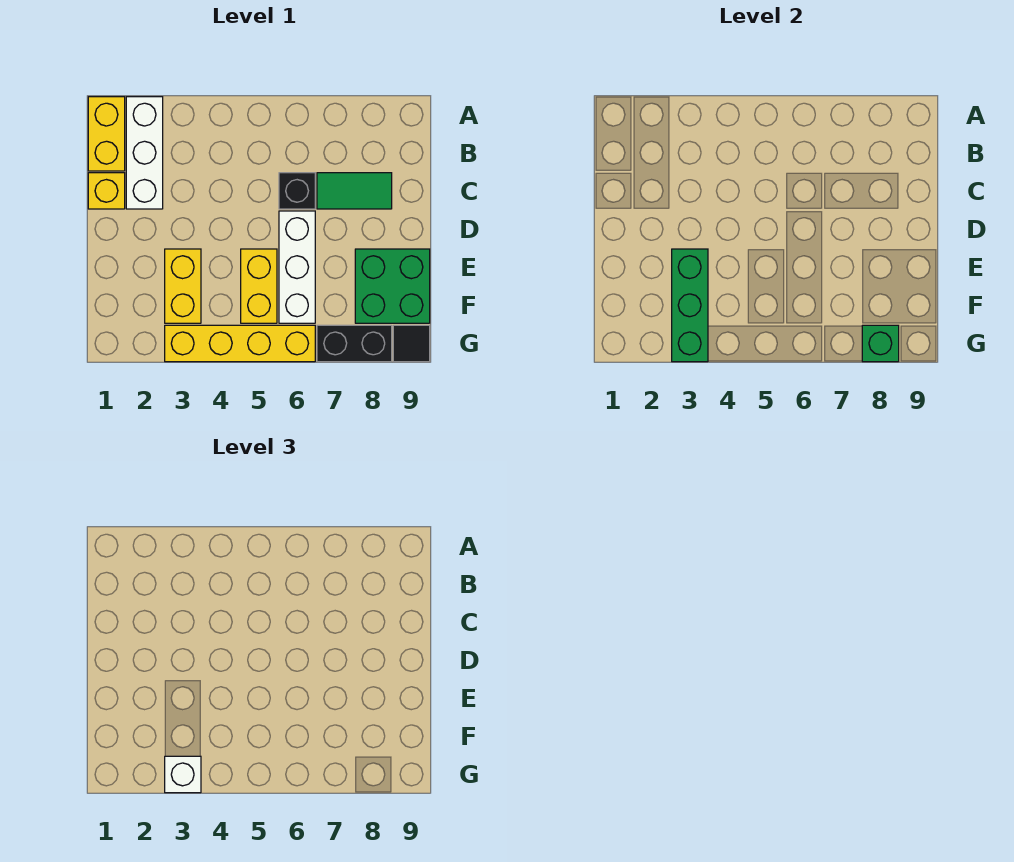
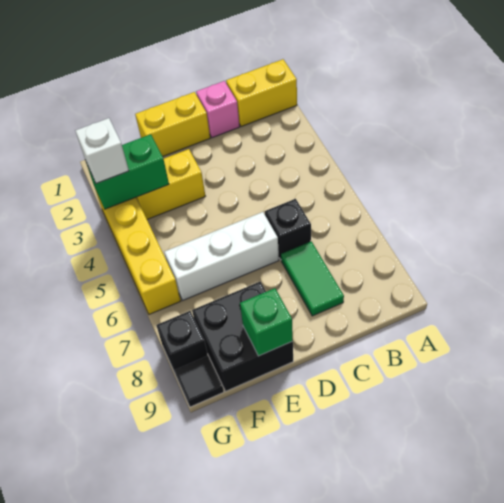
white 1x3 brick [126,97,163,209] -> none
yellow 1x1 brick [88,173,125,209] -> pink 1x1 brick [196,81,240,138]
green 1x3 brick [672,249,708,362] -> green 1x2 brick [86,134,169,209]
yellow 1x2 brick [241,249,277,323] -> yellow 1x2 brick moved to [135,92,210,156]
green 2x2 brick [355,249,430,323] -> black 2x2 brick [192,282,293,391]
black 1x2 brick [317,325,392,362] -> black 1x1 brick [156,311,208,372]
green 1x1 brick [862,325,899,362] -> green 1x1 brick moved to [240,288,293,356]

